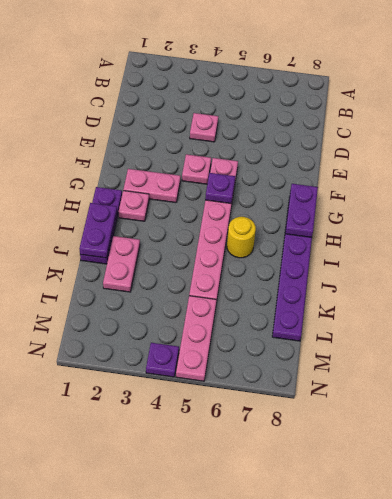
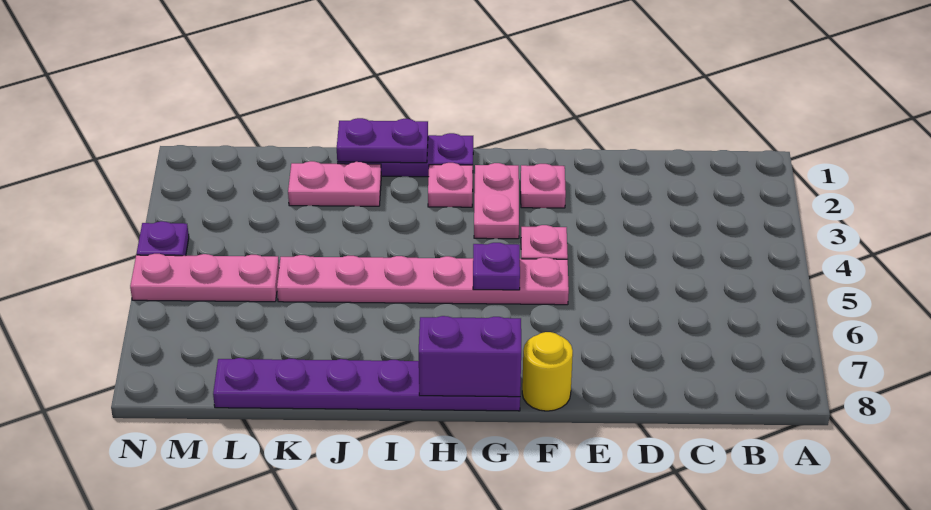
pink 1x1 plate [190,113,218,142] -> pink 1x1 plate moved to [521,164,566,208]
purple 1x2 plate [285,184,318,237] -> purple 1x2 brick [419,316,521,397]
yellow 1x1 round brick [227,217,256,258] -> yellow 1x1 round brick moved to [522,332,573,411]

